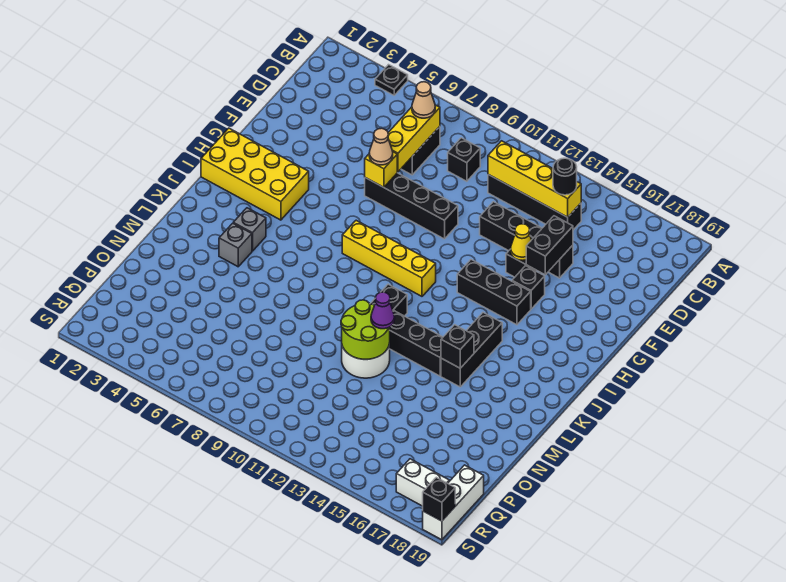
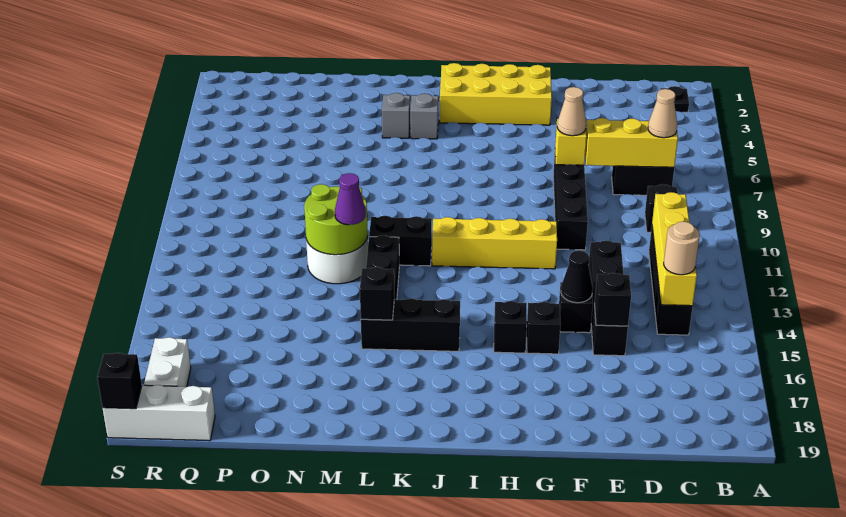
black 1x1 plate [375,65,408,95] -> black 1x1 plate moved to [661,86,689,112]
black 1x1 round brick [553,158,577,195] -> tan 1x1 round brick [664,222,700,275]
black 1x2 brick [526,216,573,275] -> black 1x1 brick [595,273,631,326]
yellow 1x1 cone [511,224,531,260] -> black 1x1 cone [561,251,593,303]
yellow 2x4 brick [201,128,309,220] -> yellow 2x4 brick turned to [440,63,552,125]
black 1x3 brick [457,260,531,325] -> black 1x1 brick [494,301,527,353]
yellow 1x4 brick [342,220,436,296] -> yellow 1x4 brick turned to [432,217,557,269]

